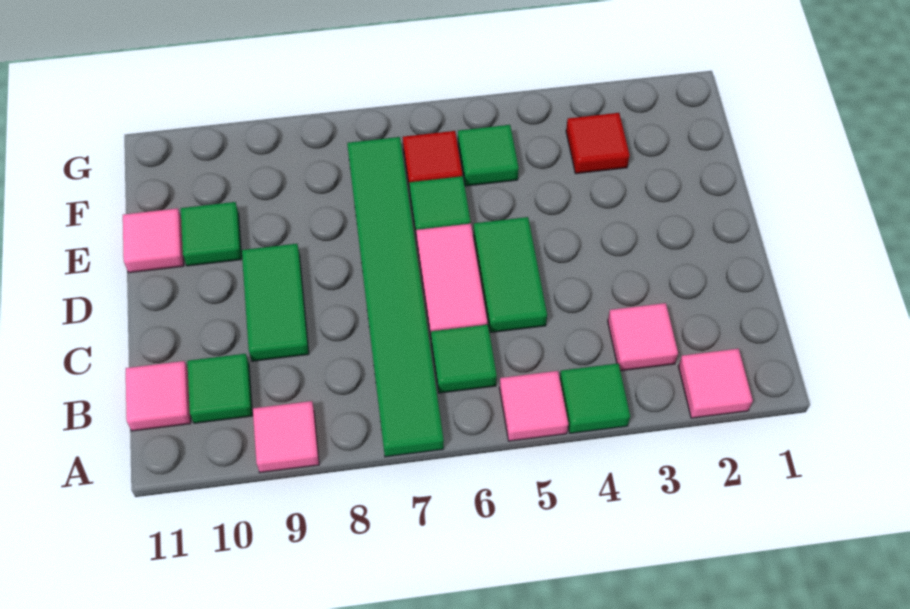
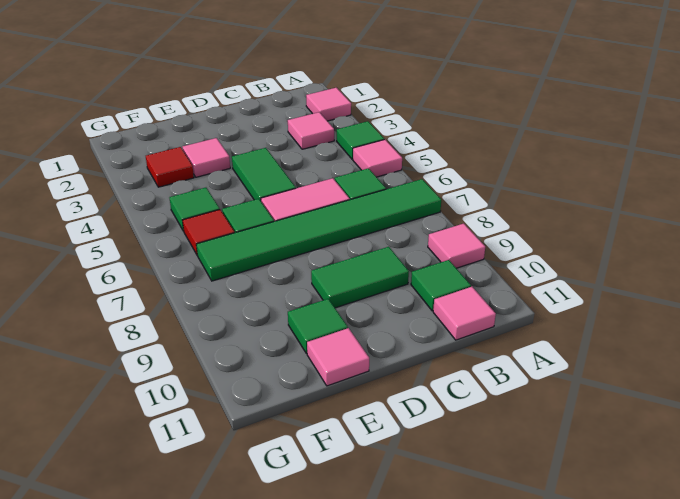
green 1x2 tile [474,217,547,333] -> green 1x2 tile turned to [232,148,296,201]
none -> pink 1x1 tile [183,138,230,177]

